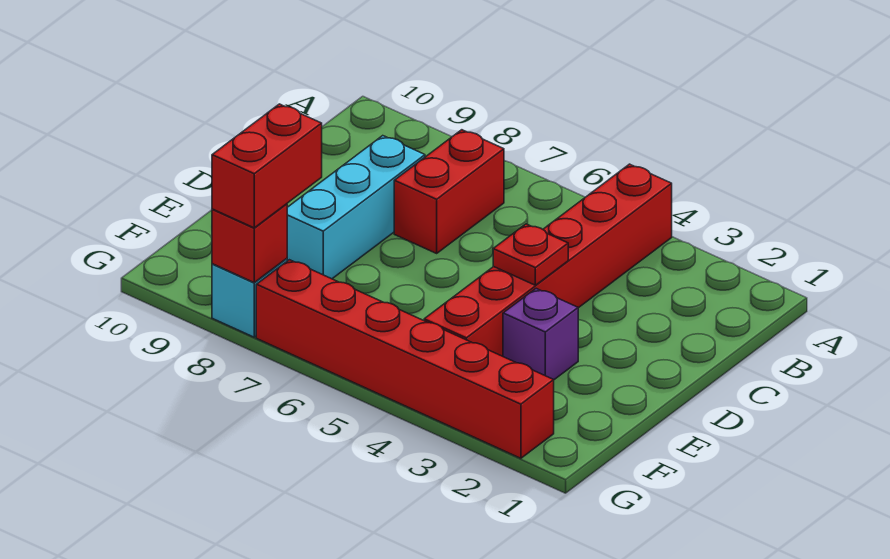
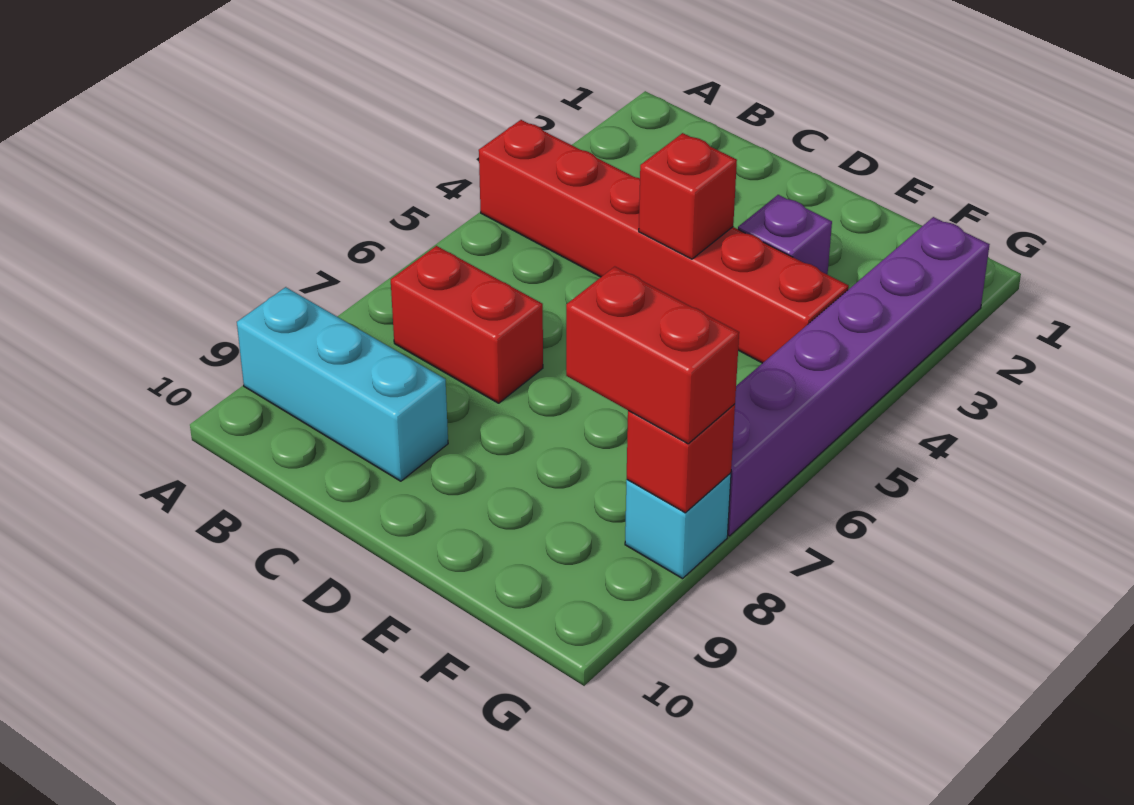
cyan 1x3 brick [287,136,425,279] -> cyan 1x3 brick moved to [237,287,448,481]
red 1x1 plate [493,224,568,285] -> red 1x1 brick [639,133,737,259]
red 1x6 brick [256,260,554,458] -> purple 1x6 brick [728,217,990,536]

